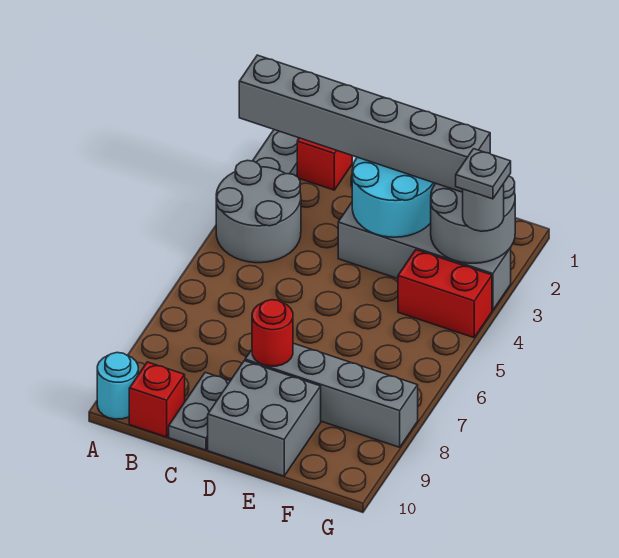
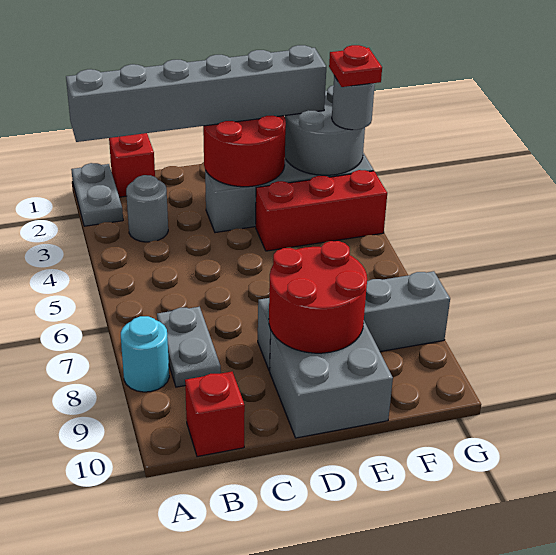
grey 2x2 round brick [216,160,301,263] -> grey 1x1 round brick [126,175,168,242]
cyan 1x1 round brick [97,353,138,419] -> cyan 1x1 round brick moved to [121,316,169,392]
grey 1x2 plate [169,372,230,450] -> grey 1x2 plate moved to [157,307,221,387]
cyan 2x2 round brick [352,157,435,237] -> red 2x2 round brick [203,116,286,187]
red 1x1 round brick [252,300,293,366] -> red 2x2 round brick [269,241,367,353]
red 1x2 brick [398,250,492,338] -> red 1x3 brick [256,170,387,251]
grey 1x1 plate [456,149,511,199] -> red 1x1 plate [329,45,382,87]

